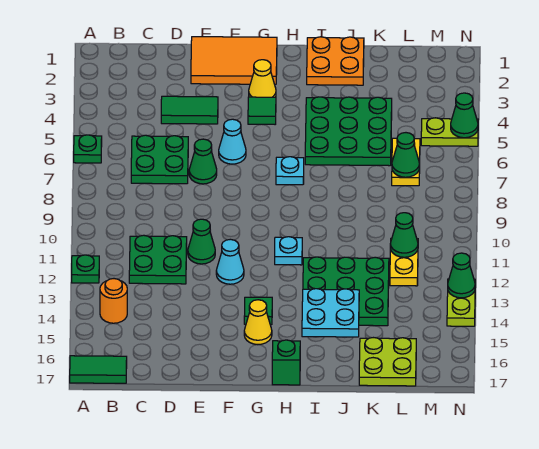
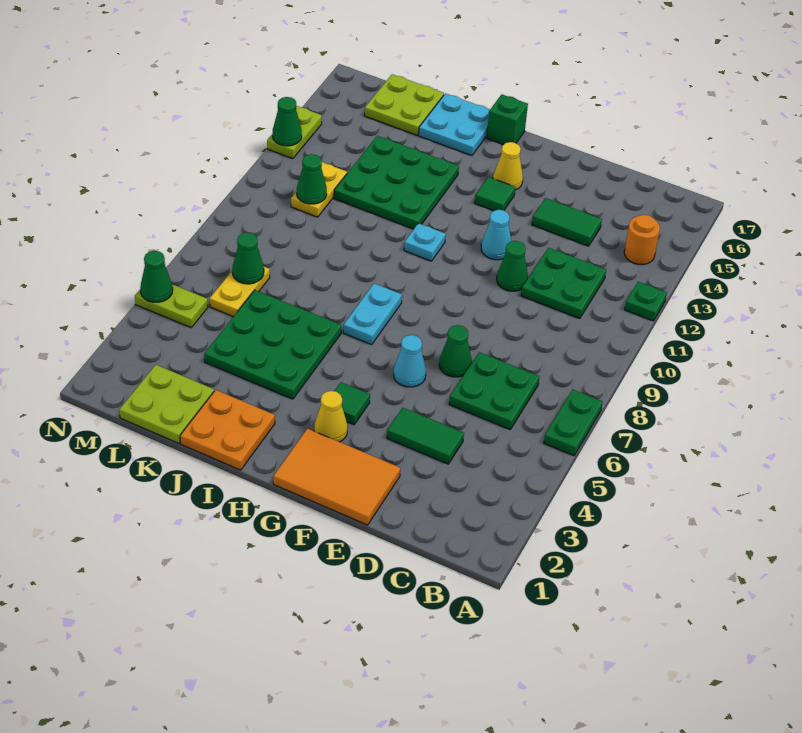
green 1x1 plate [74,135,102,163] -> green 1x2 plate [544,390,603,456]
green 1x2 tile [70,356,127,383] -> green 1x2 tile moved to [532,198,602,246]
cyan 1x1 plate [276,157,304,185] -> cyan 1x2 plate [343,283,402,345]
cyan 2x2 plate [302,289,359,337] -> cyan 2x2 plate moved to [419,94,490,156]
none -> lime 2x2 plate [119,365,214,443]

